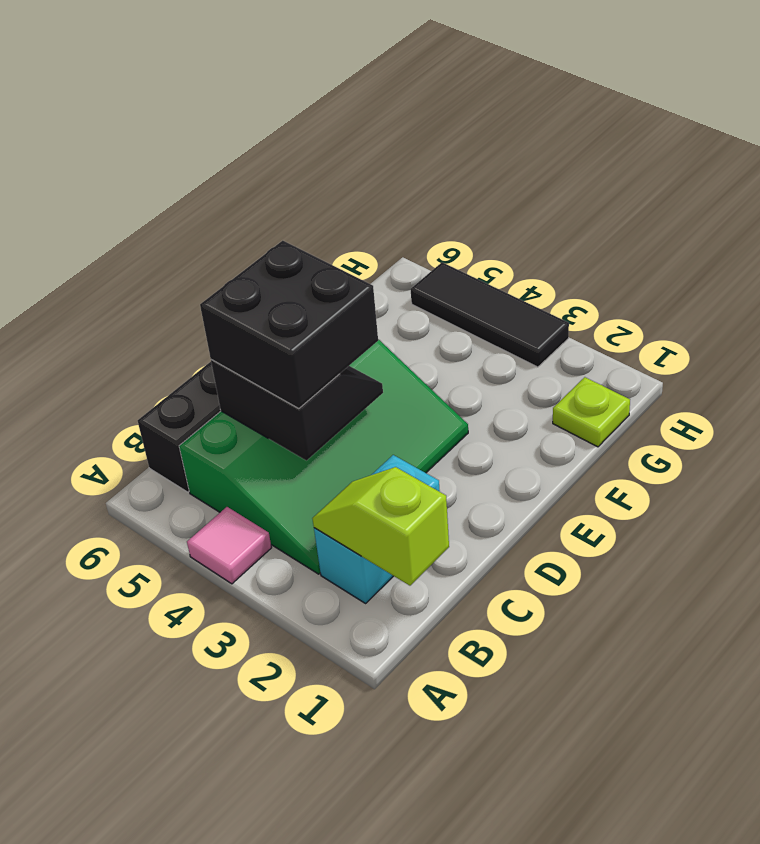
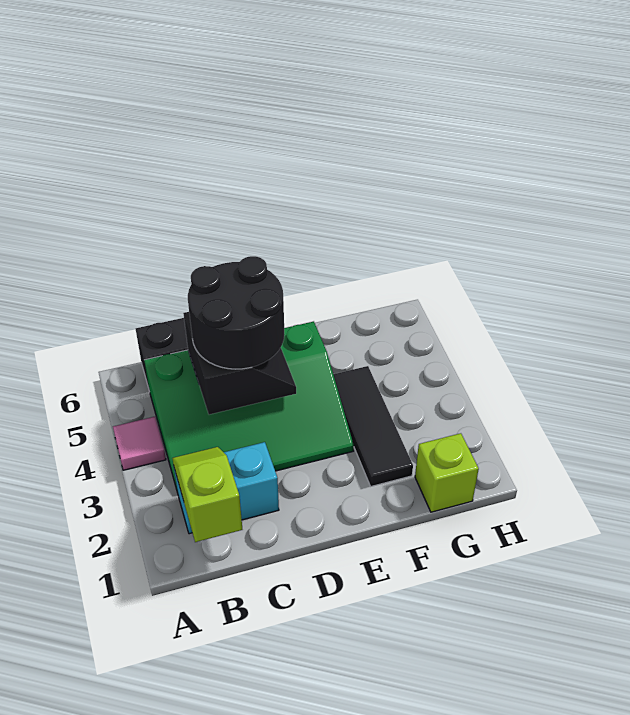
black 2x2 brick [200,241,378,408] -> black 2x2 round brick [188,256,285,369]
lime 1x1 plate [553,377,630,447] -> lime 1x1 brick [415,433,479,512]
black 1x3 tile [411,262,569,367] -> black 1x3 tile moved to [333,366,413,486]

